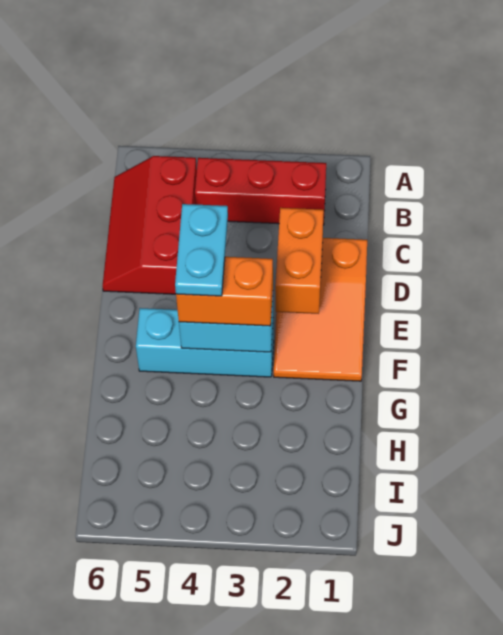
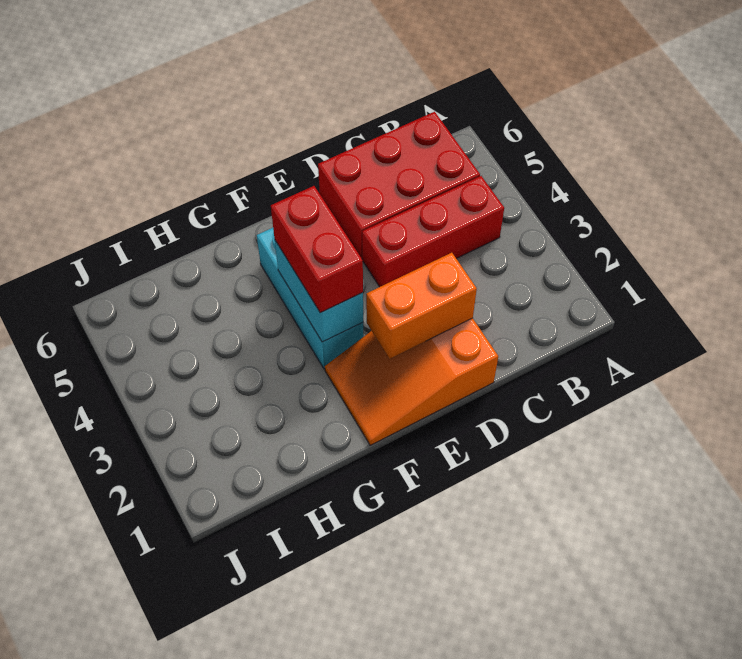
red 1x3 brick [195,158,326,225] -> red 1x3 brick turned to [362,176,504,287]
red 2x3 slope [103,156,197,294] -> red 2x3 brick [318,112,480,258]
cyan 1x2 plate [175,204,228,296] -> none
orange 1x2 brick [176,257,273,326] -> red 1x2 brick [271,186,363,313]

